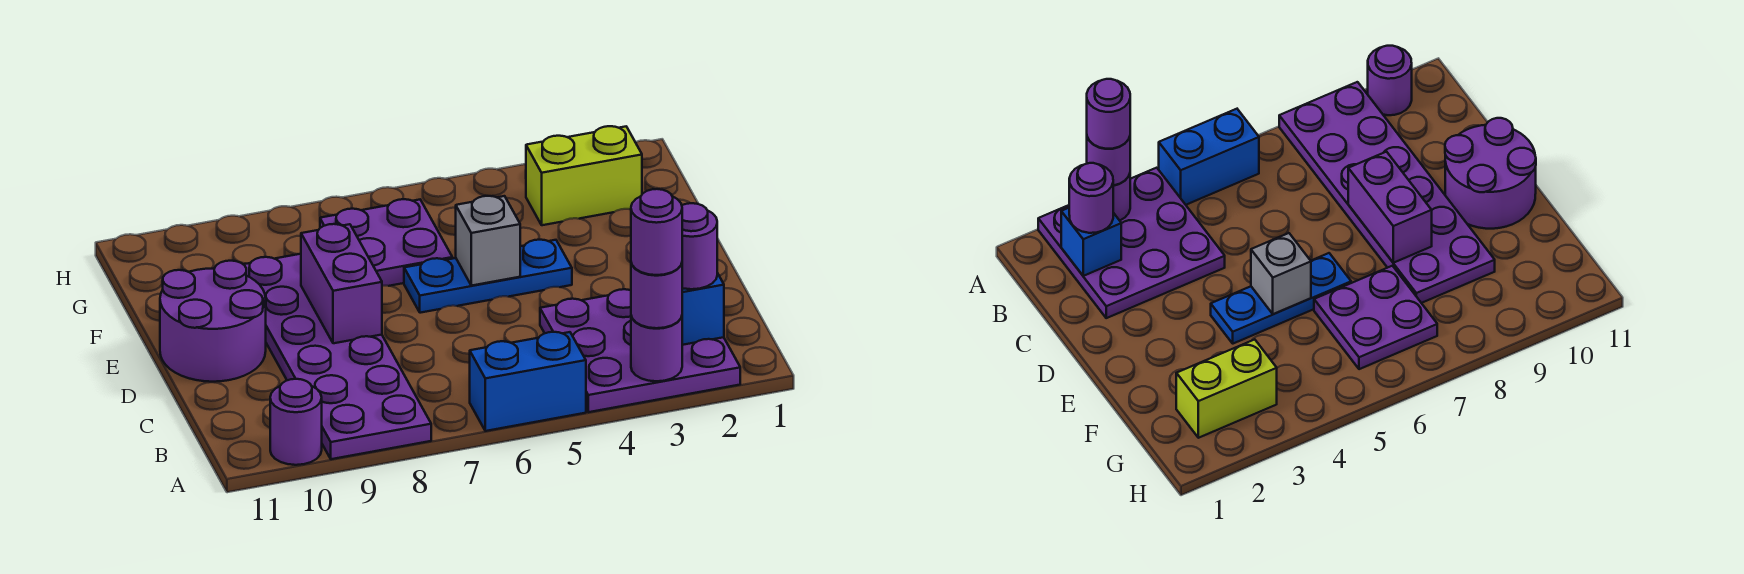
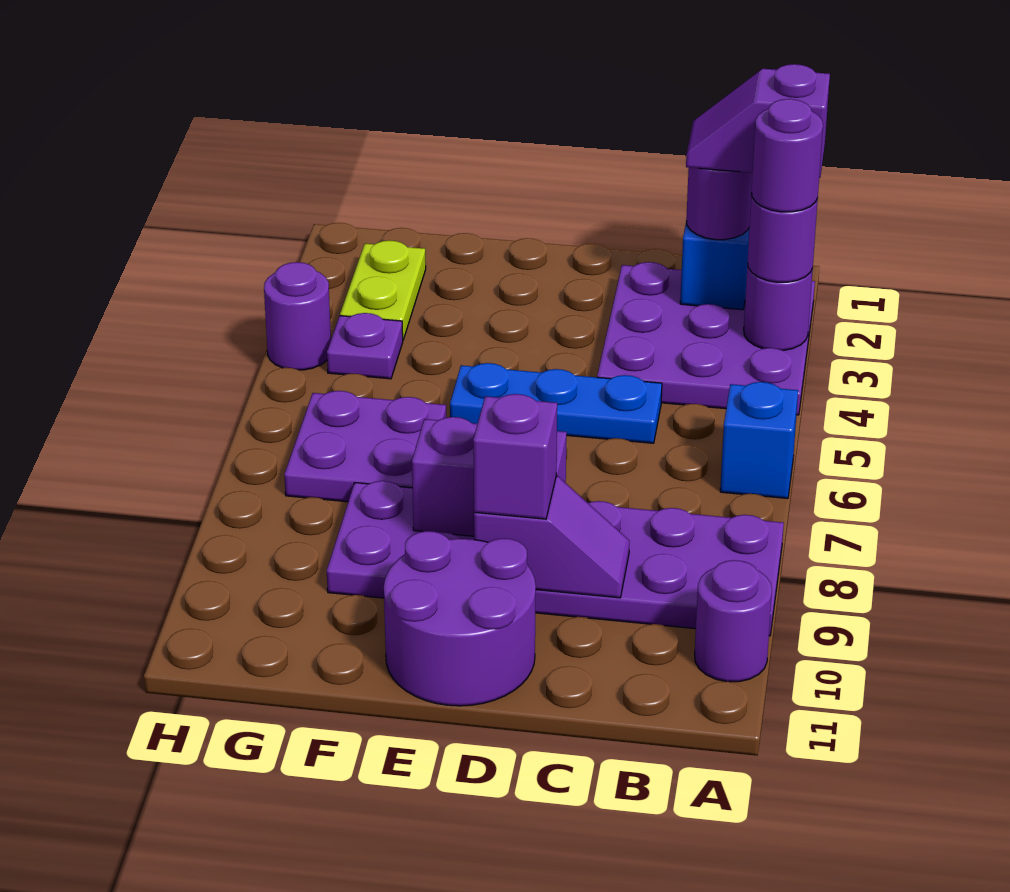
none -> purple 1x2 slope [686,64,830,178]
blue 1x2 brick [470,332,586,431] -> blue 1x1 brick [720,382,798,499]
none -> purple 1x2 slope [474,476,630,598]
none -> purple 1x1 brick [473,394,557,519]
blue 1x3 plate [404,240,572,313] -> blue 1x3 plate turned to [450,363,662,443]
grey 1x1 brick [456,196,520,286] -> none
lime 1x2 brick [526,126,642,225] -> lime 1x2 plate [340,240,426,340]
none -> purple 1x1 plate [327,313,403,379]
none -> purple 1x1 round brick [264,262,331,370]

